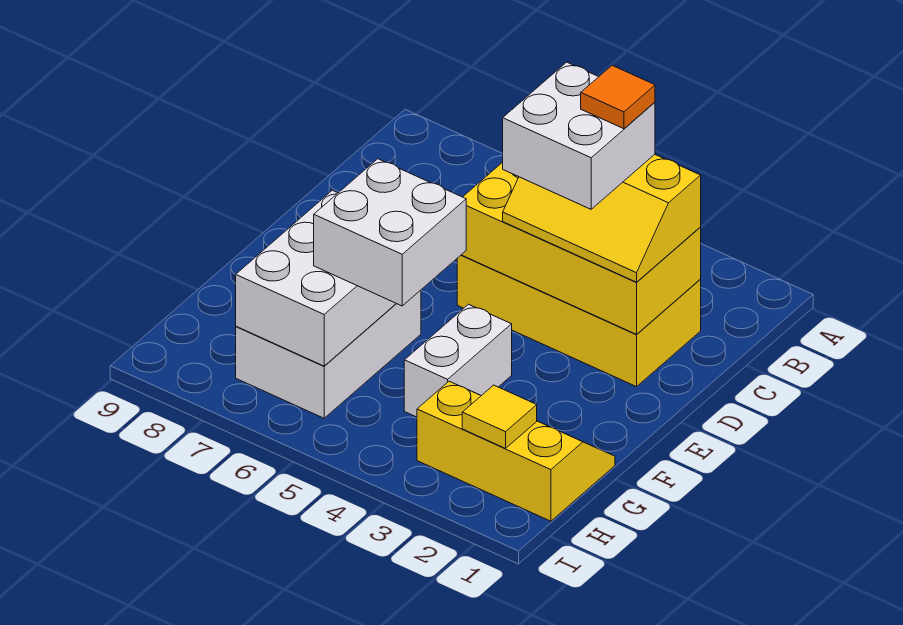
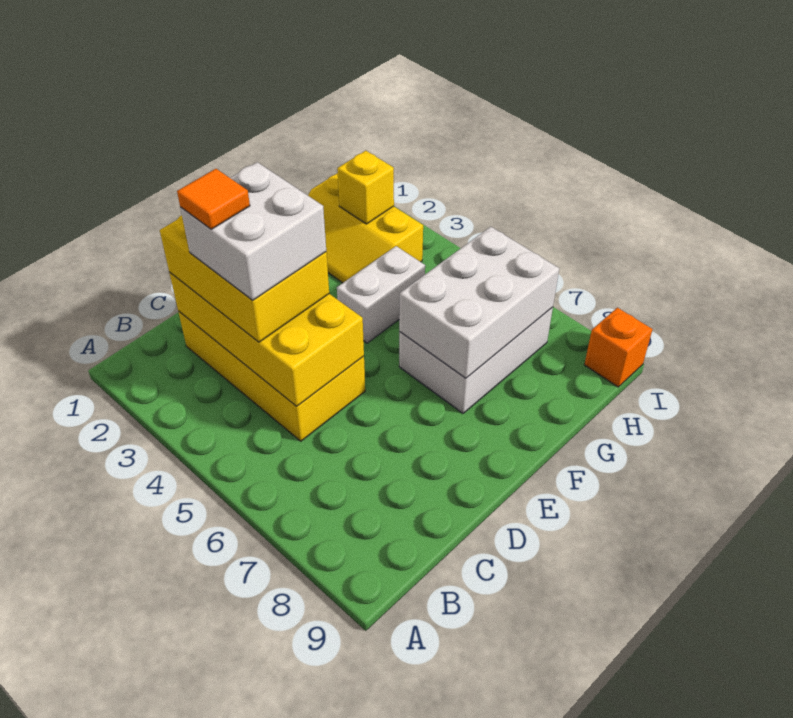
yellow 2x3 slope [503,155,701,282] -> yellow 2x3 brick [160,215,329,342]
white 2x2 brick [314,159,466,306] -> none
yellow 1x1 tile [462,385,537,448] -> yellow 1x1 brick [337,151,394,224]
none -> orange 1x1 brick [584,308,653,387]

